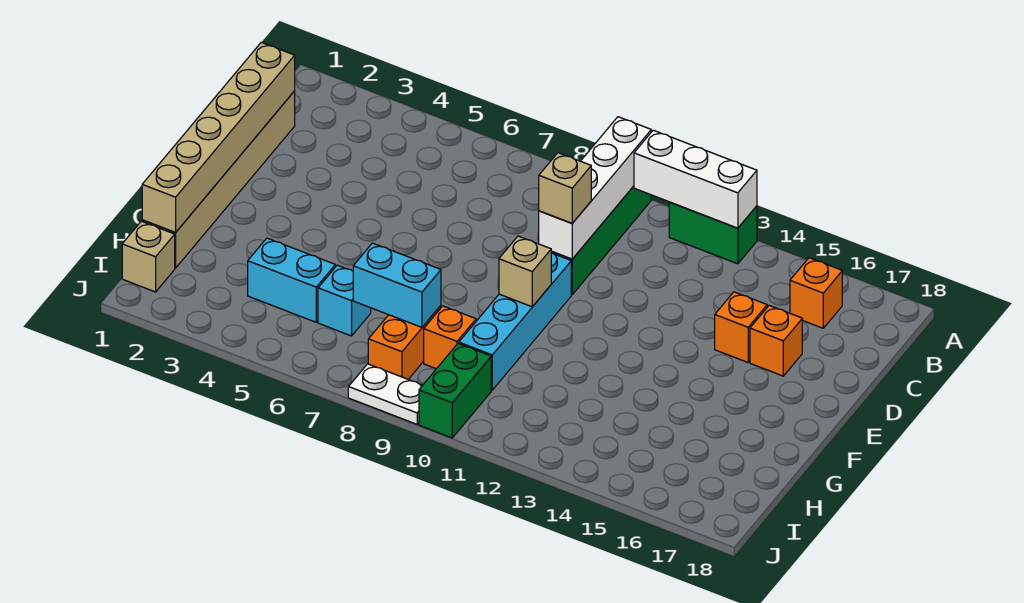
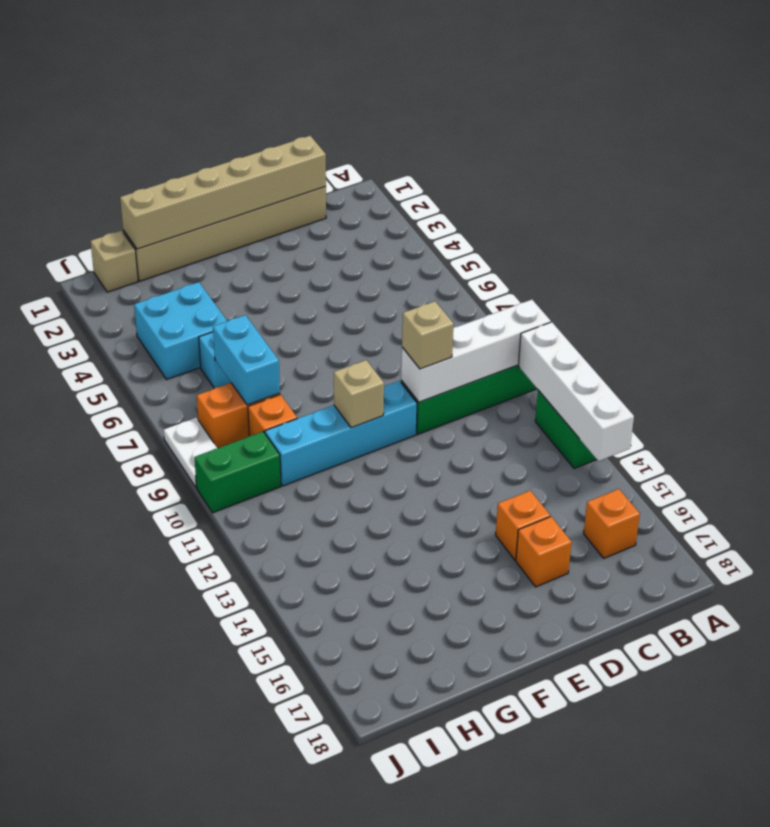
white 1x3 brick [634,130,757,228] -> white 1x4 brick [518,322,634,461]
cyan 1x2 brick [248,238,335,322] -> cyan 2x2 brick [134,282,227,380]

